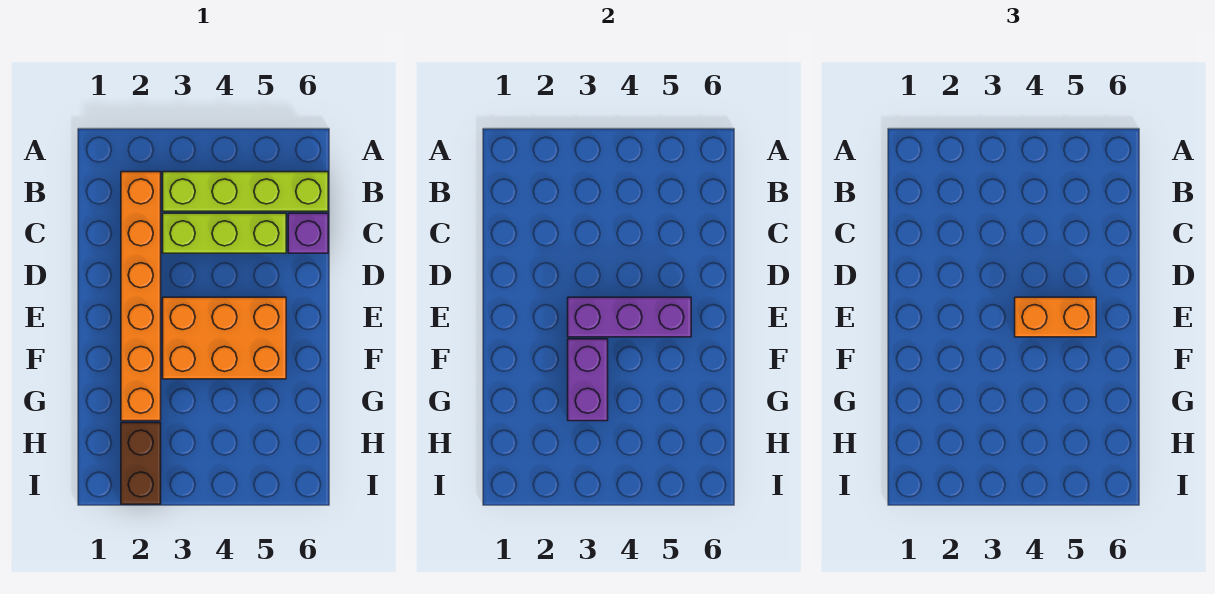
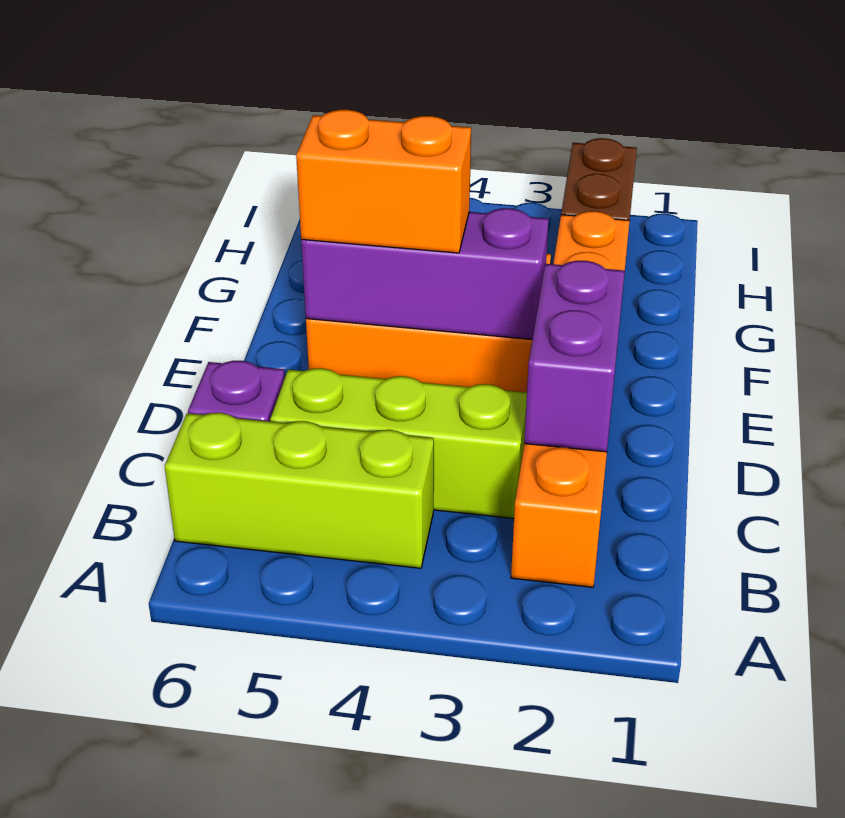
lime 1x4 brick [163,172,328,211] -> lime 1x3 brick [165,413,434,568]
purple 1x2 brick [568,339,608,421] -> purple 1x2 brick moved to [524,261,625,452]

